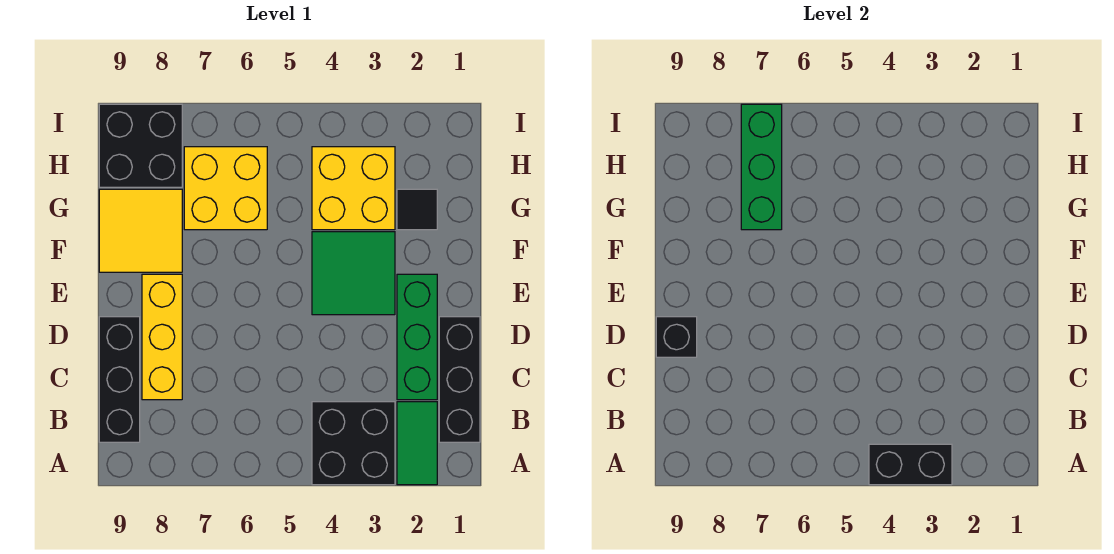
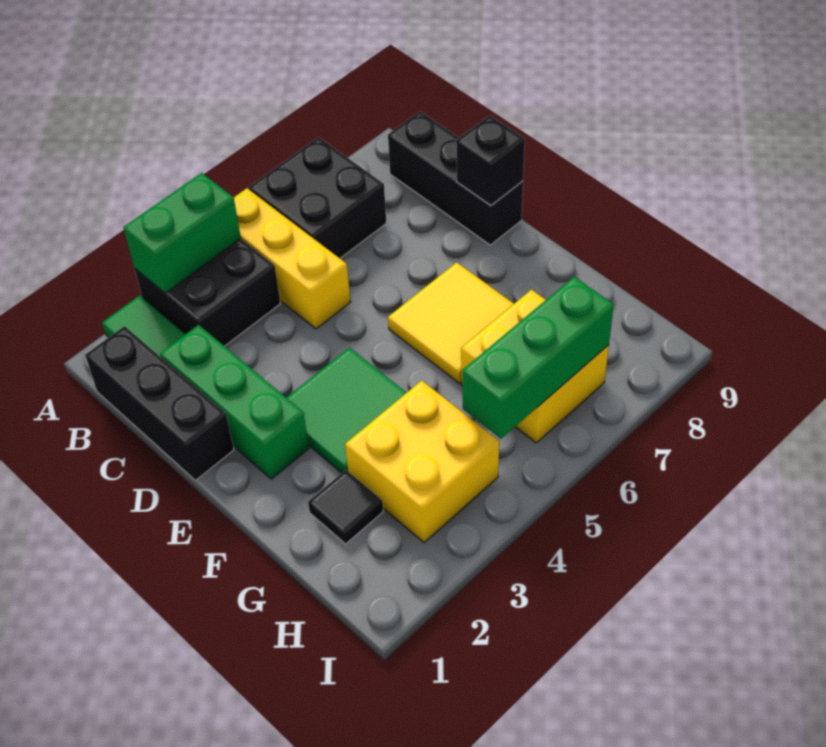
black 1x2 brick [869,444,952,485] -> green 1x2 brick [124,173,241,293]
yellow 1x3 brick [142,274,182,400] -> yellow 1x3 brick moved to [234,188,350,329]
yellow 2x2 tile [99,189,182,272] -> yellow 2x2 tile moved to [388,262,514,384]
green 1x3 brick [741,104,782,230] -> green 1x3 brick turned to [462,277,614,439]
black 2x2 brick [99,104,182,187] -> black 2x2 brick moved to [249,137,386,258]

